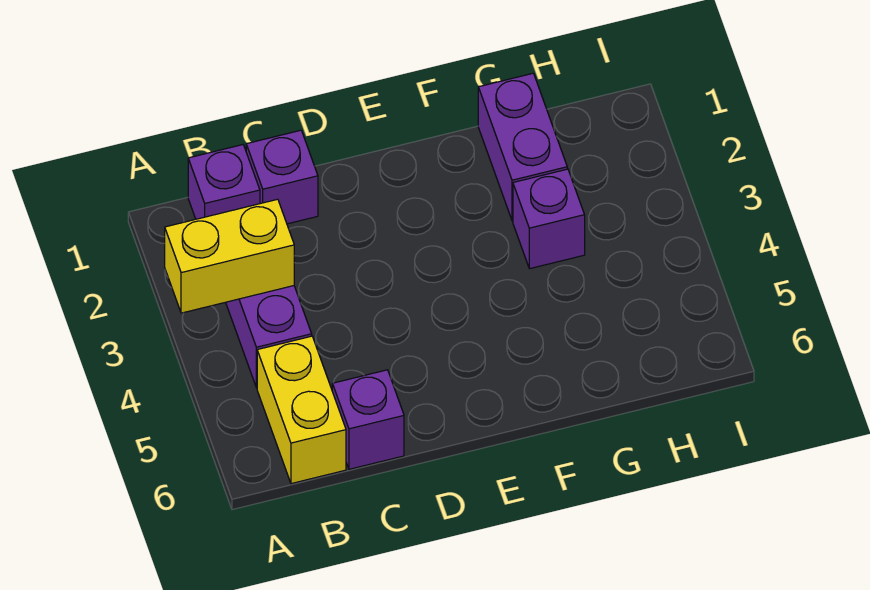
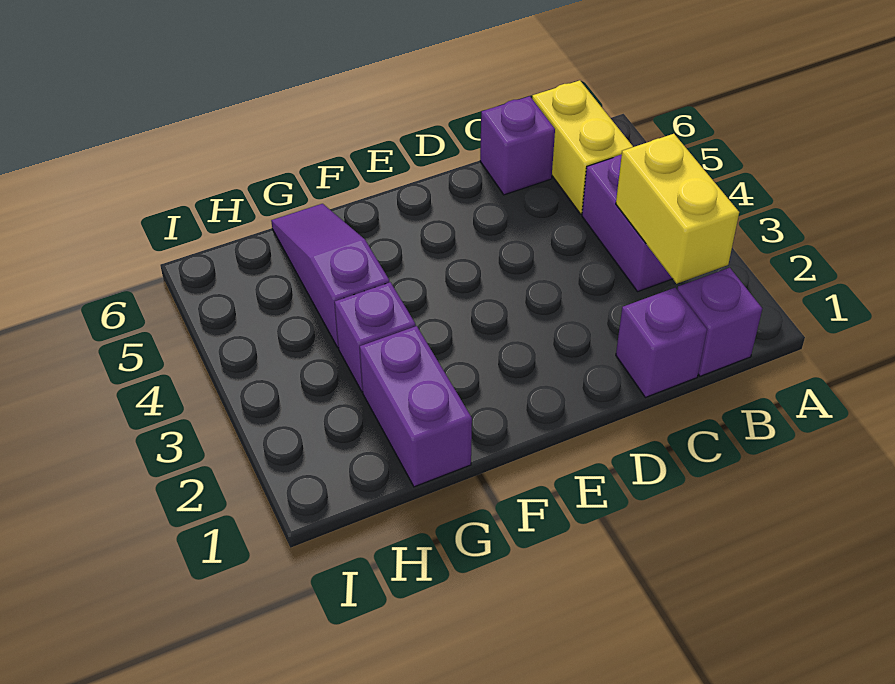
yellow 1x2 brick [165,199,294,313] -> yellow 1x2 brick turned to [616,134,739,284]
none -> purple 1x3 slope [271,204,389,348]

